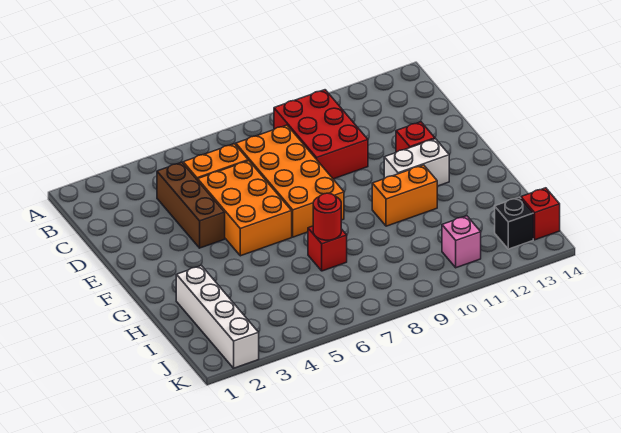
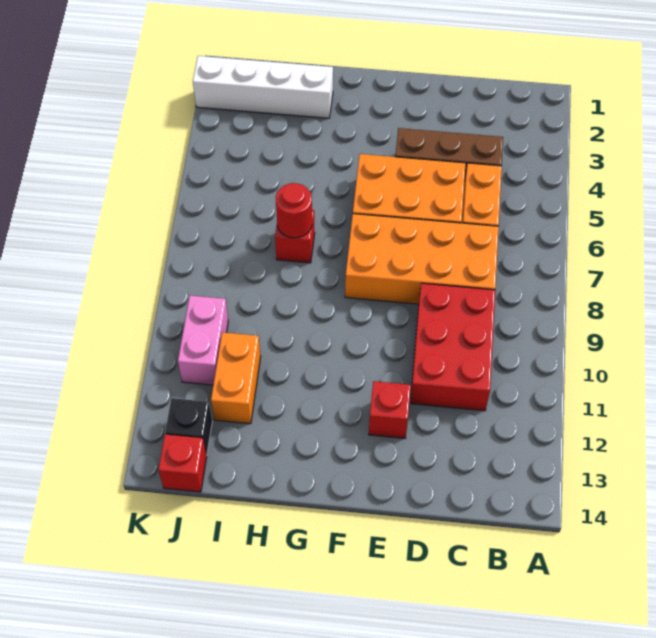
red 2x3 brick [274,90,368,179] -> red 2x3 brick turned to [410,283,495,411]
white 1x2 brick [384,139,449,186] -> none
orange 1x2 brick [372,165,437,226] -> orange 1x2 brick moved to [211,332,261,424]
pink 1x1 brick [442,216,481,268] -> pink 1x2 brick [178,296,228,385]

